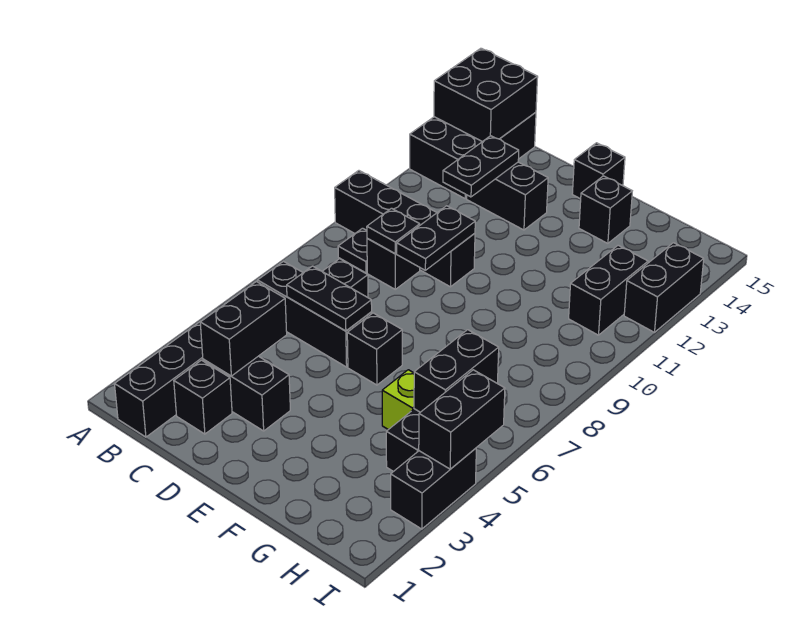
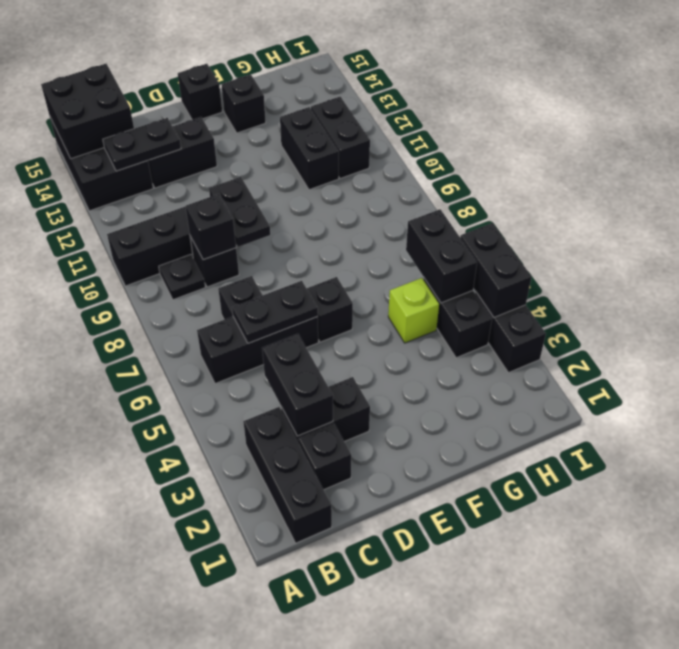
black 1x1 plate [367,208,420,254] -> black 1x1 brick [185,194,236,260]
black 1x2 plate [443,136,519,197] -> black 1x2 plate turned to [103,118,181,171]
black 1x2 brick [624,243,704,332] -> black 1x2 brick moved to [280,107,339,190]

